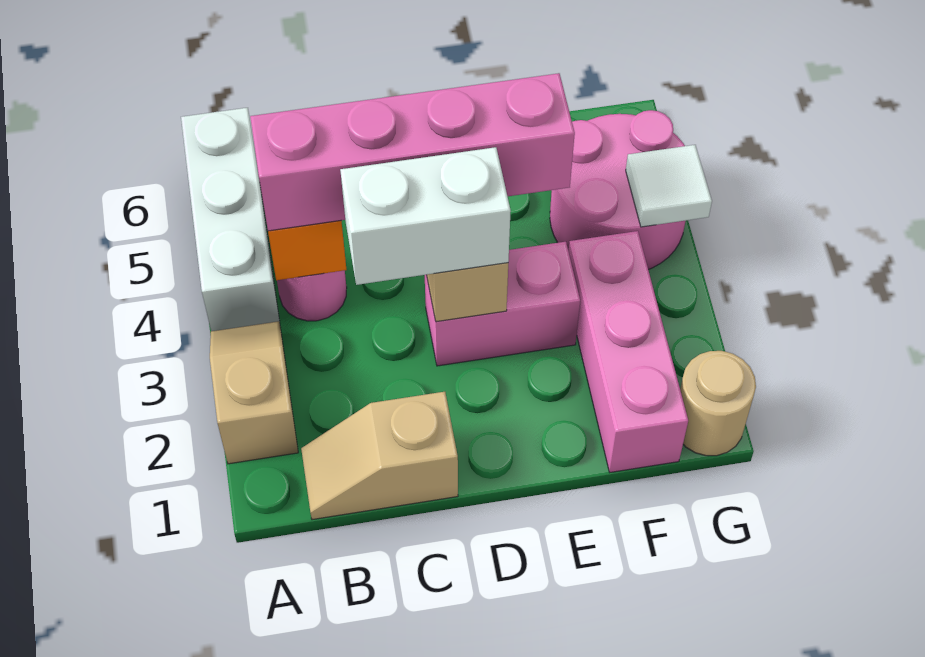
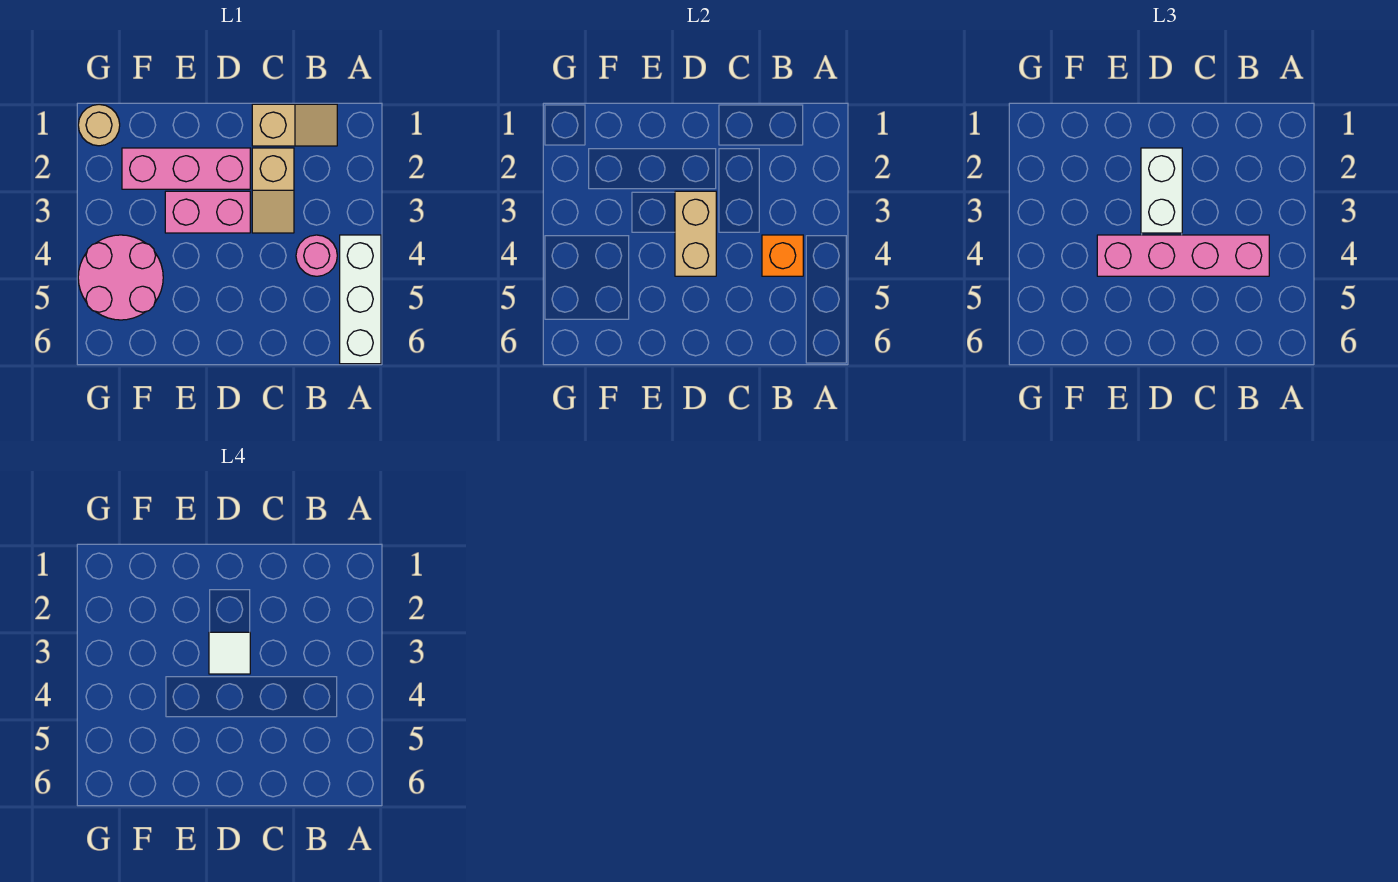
tan 1x2 slope [210,321,298,464] -> tan 1x2 slope moved to [252,148,294,233]
white 1x2 brick [340,147,511,285] -> white 1x2 brick turned to [1141,148,1182,233]
pink 1x3 brick [569,231,688,472] -> pink 1x3 brick turned to [122,148,250,189]
white 1x1 tile [626,145,712,227] -> white 1x1 tile moved to [209,632,250,674]

